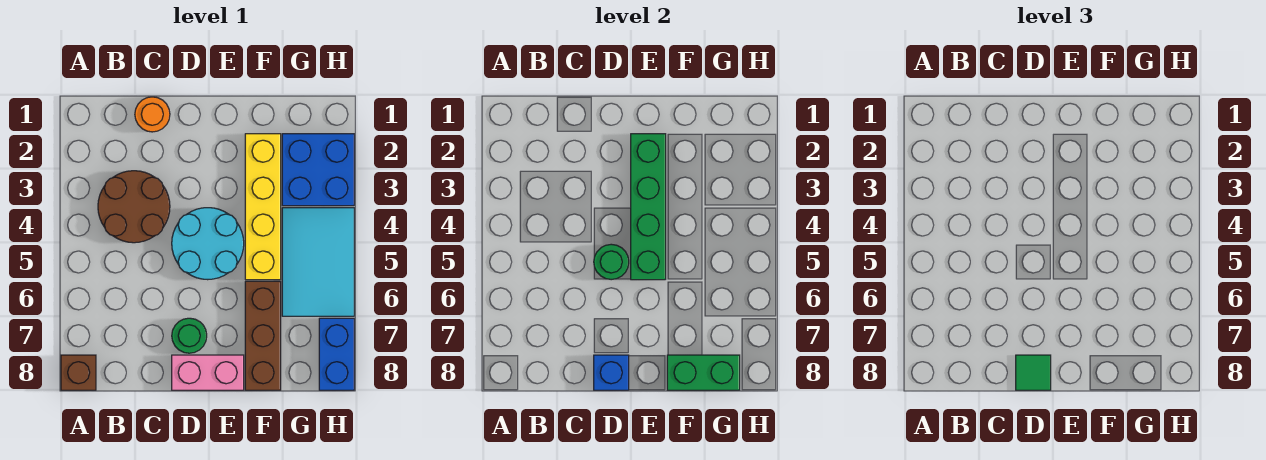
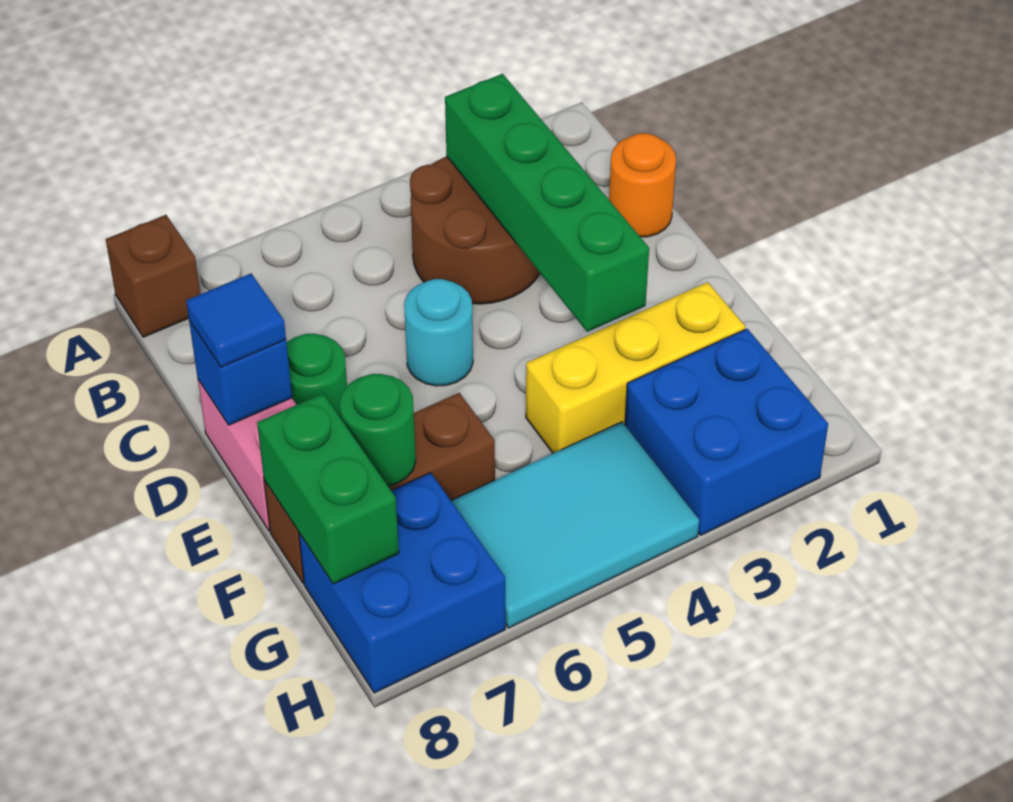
cyan 2x2 round brick [172,208,244,280] -> cyan 1x1 round brick [404,279,473,386]
green 1x1 round brick [594,244,629,280] -> green 1x1 round brick moved to [340,374,416,487]
green 1x1 tile [1016,355,1051,390] -> blue 1x1 tile [186,274,286,367]
green 1x4 brick [631,134,666,280] -> green 1x4 brick turned to [445,74,649,332]
yellow 1x4 brick [245,134,281,280] -> yellow 1x3 brick [526,282,745,453]
blue 1x2 brick [319,318,354,390] -> blue 2x2 brick [299,473,505,693]

